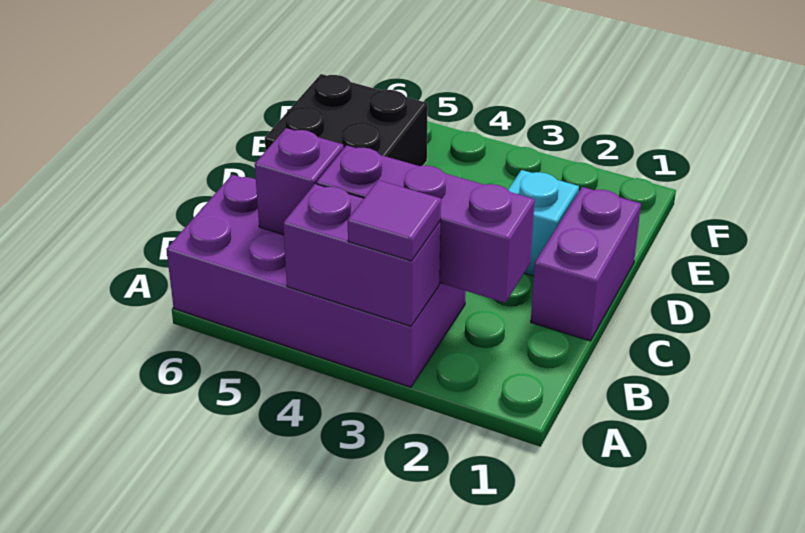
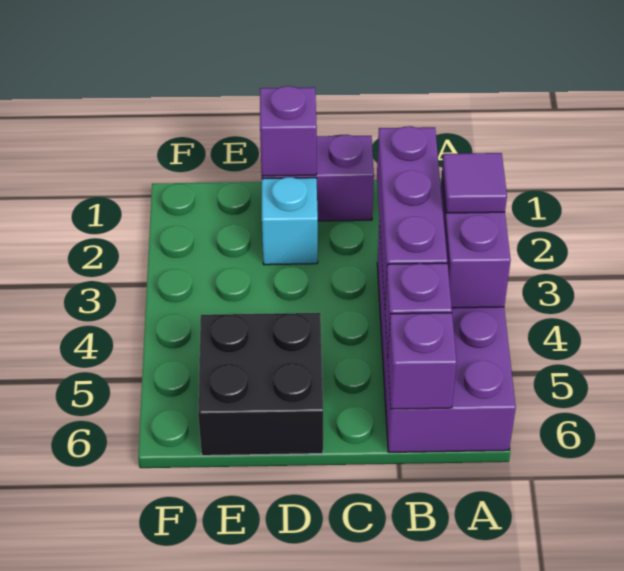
none -> purple 1x1 brick [388,313,457,409]
none -> purple 1x1 brick [260,86,317,176]

